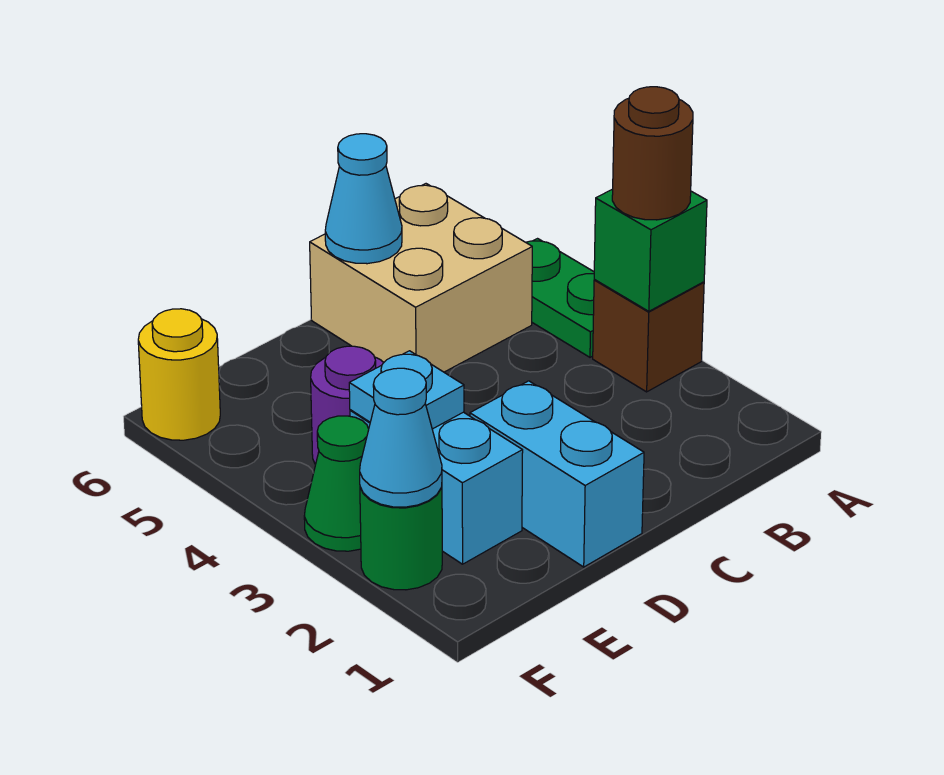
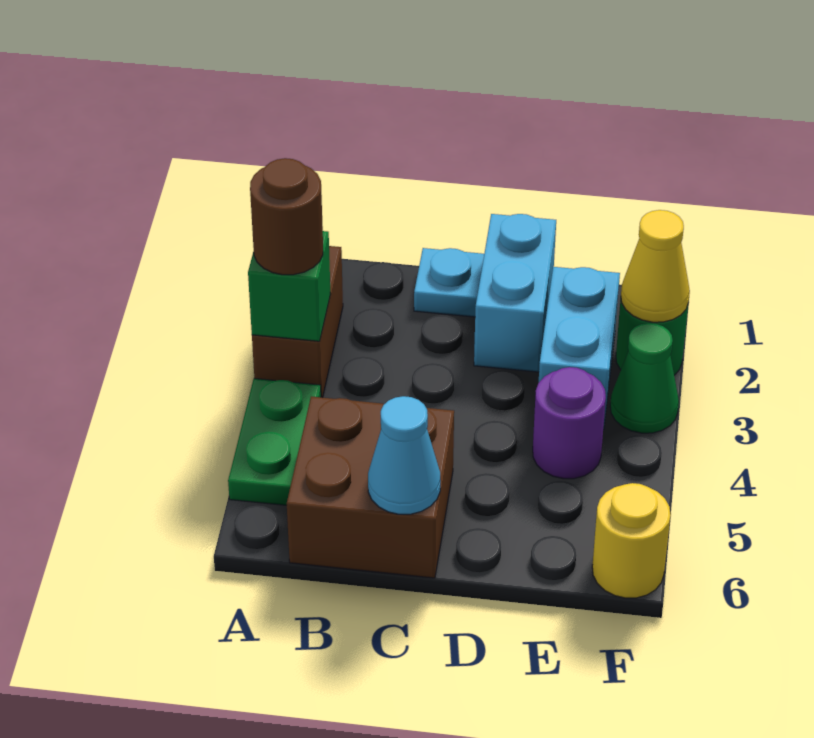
brown 1x1 brick [593,280,704,392] -> brown 1x2 brick [252,246,343,398]
tan 2x2 brick [310,184,532,372] -> brown 2x2 brick [287,396,454,578]
cyan 1x1 plate [349,351,464,429] -> cyan 1x1 plate moved to [414,248,484,317]
cyan 1x1 cone [360,368,442,507] -> yellow 1x1 cone [621,210,690,322]

